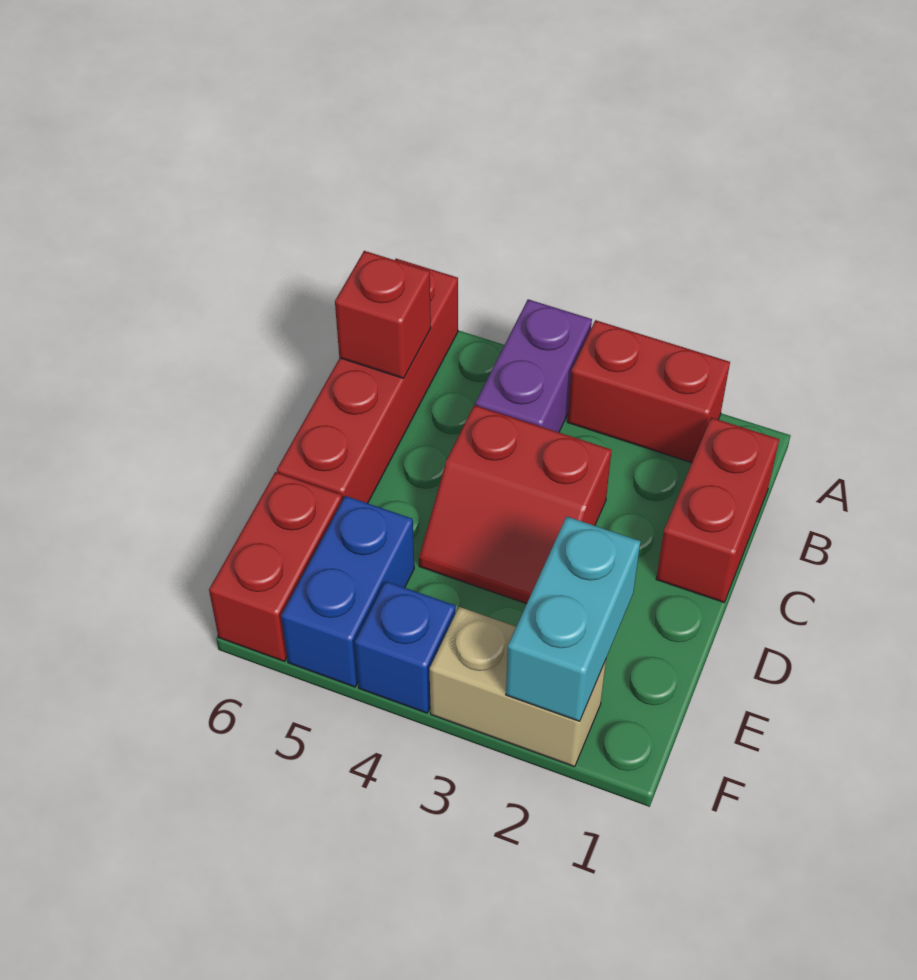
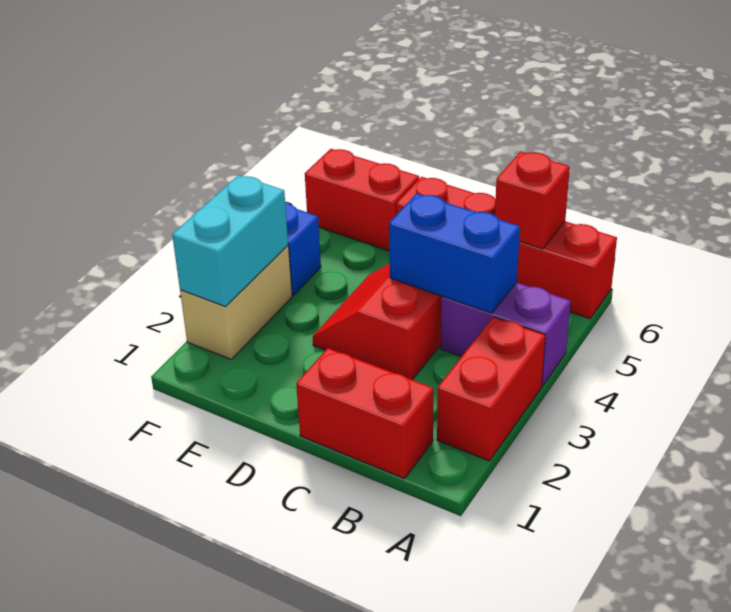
cyan 1x2 brick [506,516,641,721] -> cyan 1x2 brick turned to [172,175,288,307]
blue 1x2 brick [281,496,414,687] -> blue 1x2 brick moved to [389,194,520,313]

